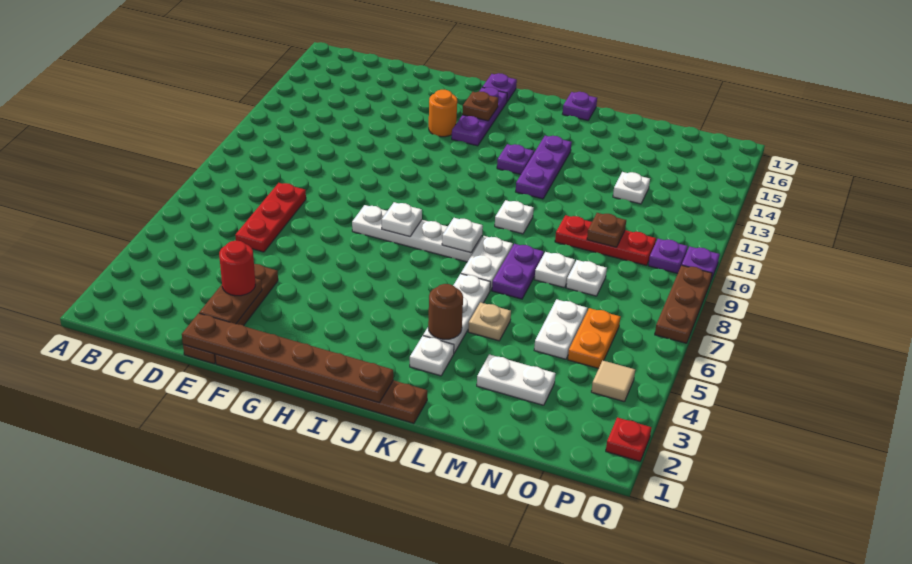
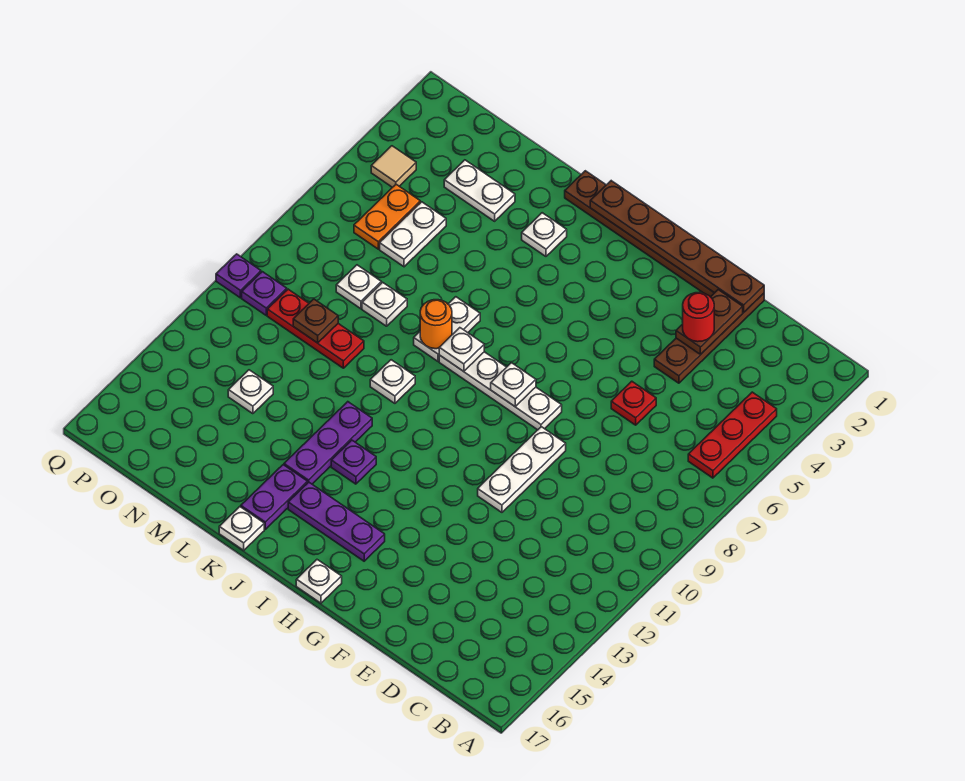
red 1x3 plate [235,183,306,252] -> red 1x3 plate moved to [688,392,777,478]
orange 1x1 round brick [429,90,457,137] -> orange 1x1 round brick moved to [420,300,452,349]
purple 1x3 plate [452,87,507,146] -> purple 1x3 plate turned to [288,482,385,561]
brown 1x1 plate [462,91,498,121] -> none
purple 1x1 plate [483,73,517,101] -> white 1x1 plate [296,560,342,603]
white 1x3 plate [423,274,490,353] -> white 1x3 plate moved to [478,427,566,512]
brown 1x1 round brick [428,284,463,339] -> none
purple 1x1 plate [563,92,597,120] -> white 1x1 plate [219,507,264,550]
tan 1x1 plate [468,302,511,341] -> none
purple 1x2 plate [492,244,544,299] -> purple 1x2 plate moved to [241,465,308,529]
red 1x1 plate [606,417,652,461] -> red 1x1 plate moved to [611,381,656,425]
brown 1x3 plate [655,265,712,343] -> none

